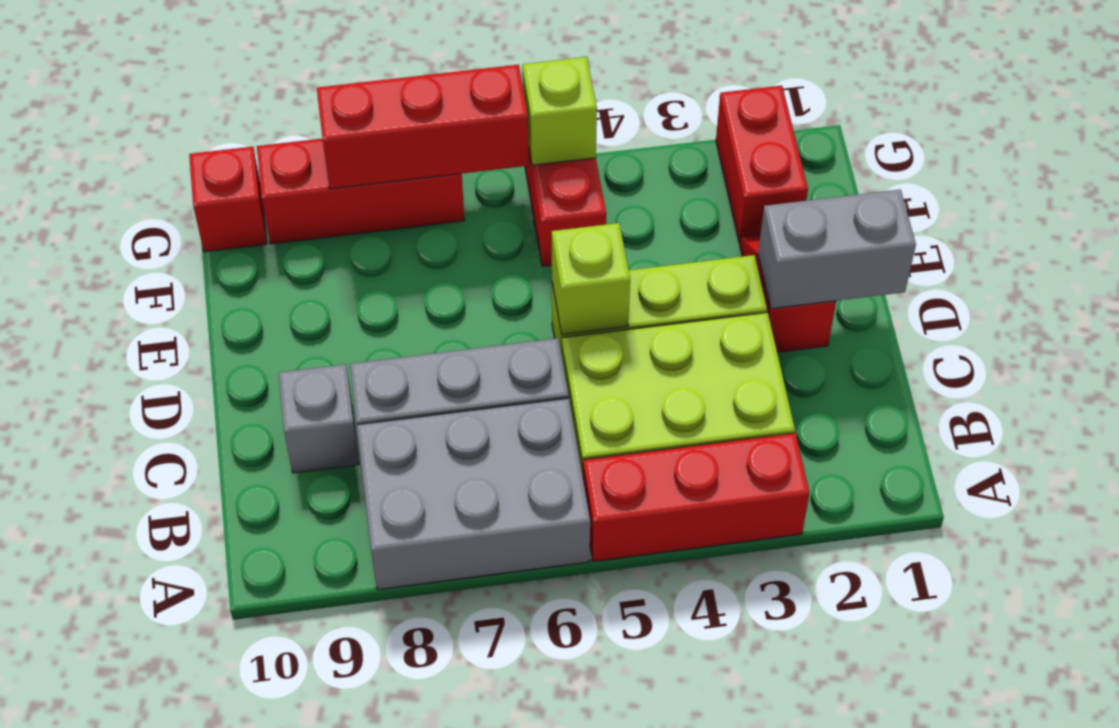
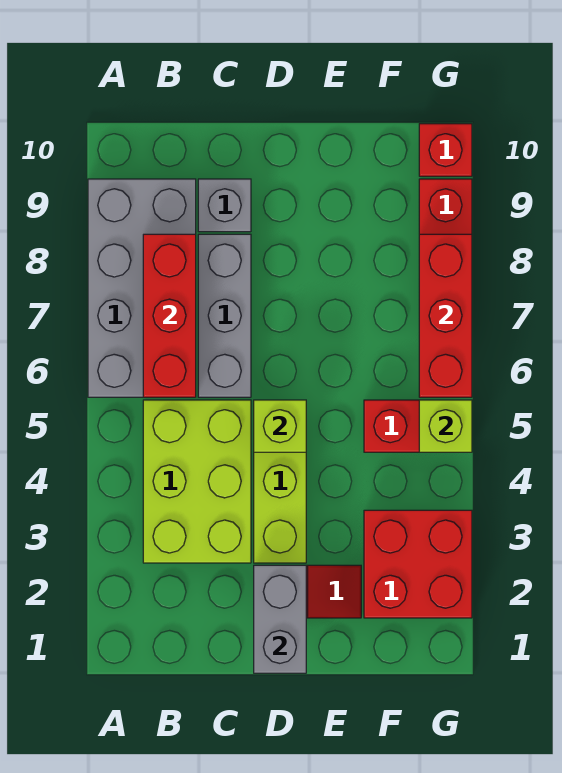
red 1x3 brick [583,433,810,561] -> red 1x3 brick moved to [143,234,196,397]
grey 2x3 brick [357,398,590,590] -> grey 2x4 brick [88,179,196,397]
red 1x2 brick [716,86,808,243] -> red 2x2 brick [364,510,472,618]

